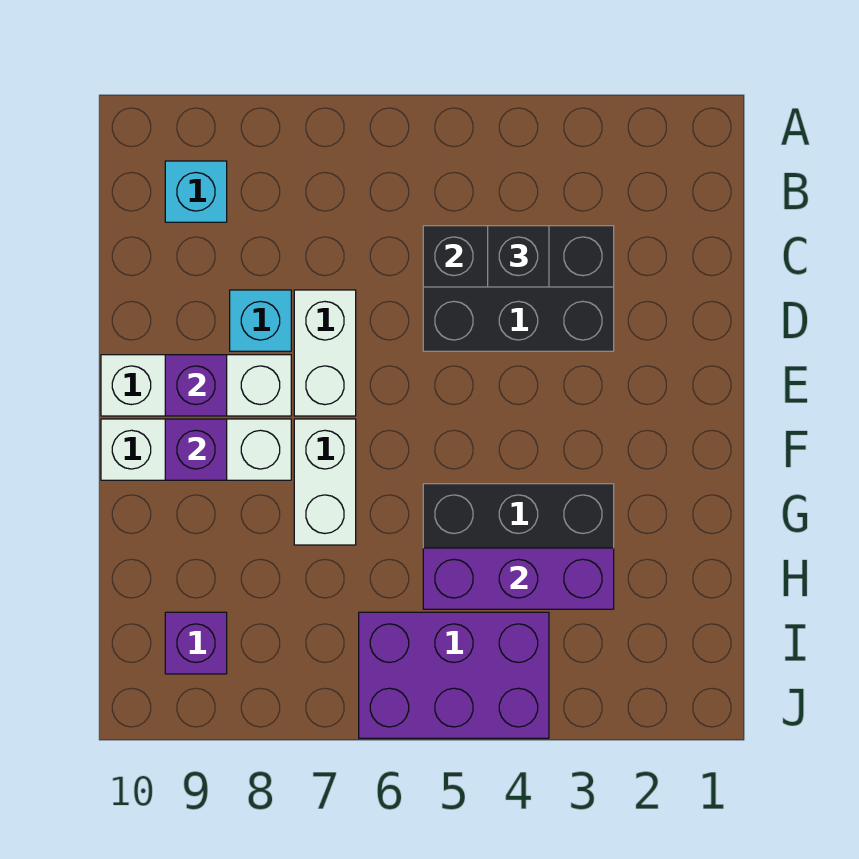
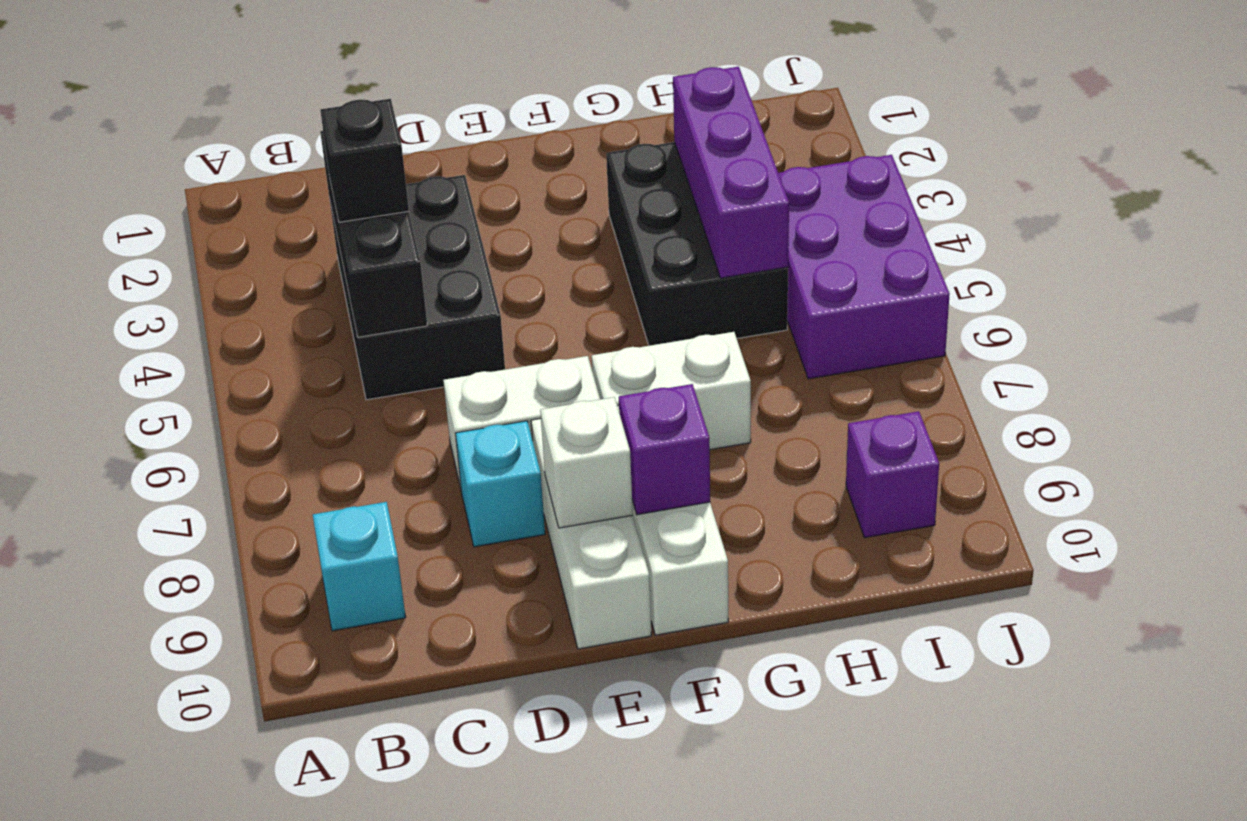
purple 1x1 brick [165,355,227,416] -> white 1x1 brick [540,397,633,528]

